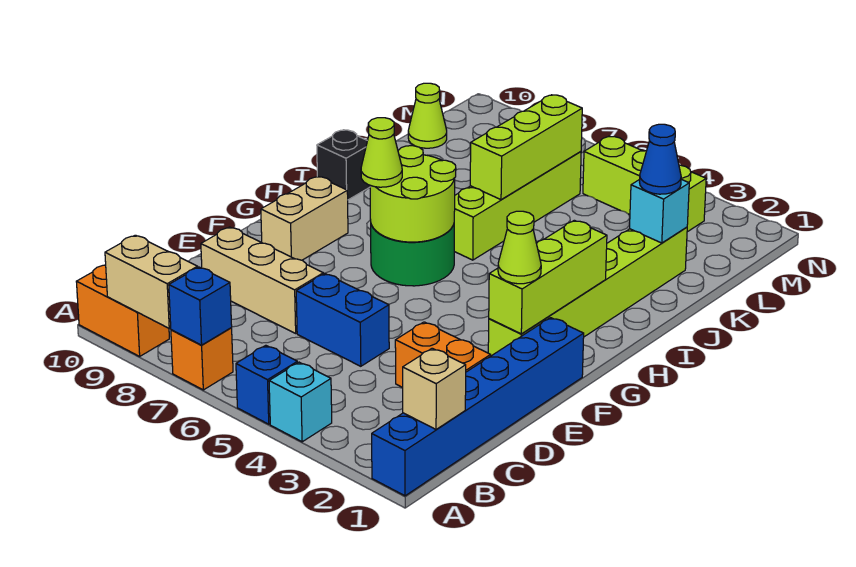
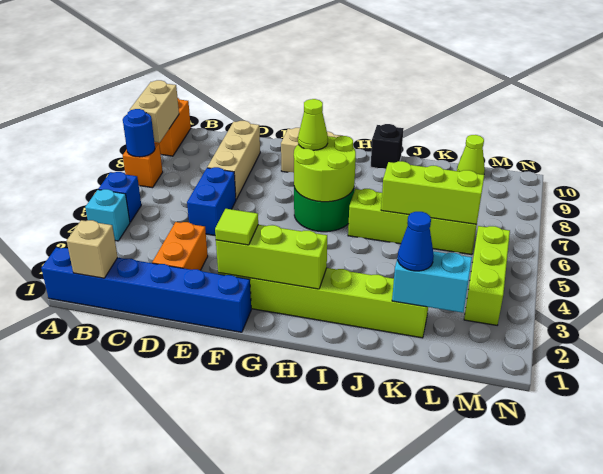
blue 1x1 brick [169,267,232,345] -> blue 1x1 round brick [123,109,155,157]
lime 1x1 cone [498,211,541,284] -> lime 1x1 tile [215,209,258,245]
cyan 1x1 brick [630,179,689,243] -> cyan 1x2 brick [392,251,472,313]

